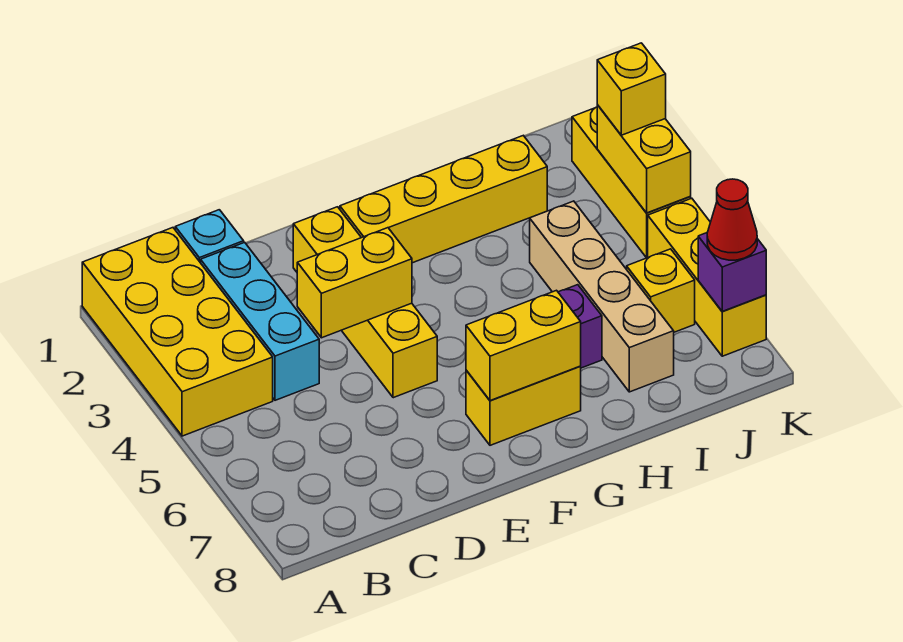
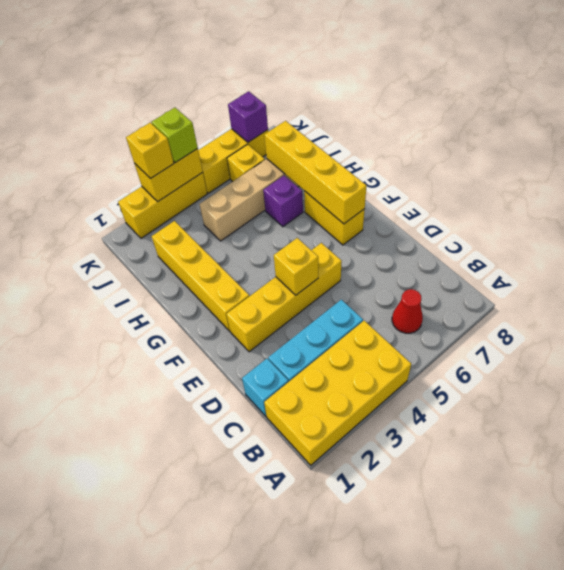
yellow 1x2 brick [297,228,412,338] -> yellow 1x1 brick [274,238,318,295]
yellow 1x2 brick [466,290,581,401] -> yellow 1x4 brick [264,121,366,224]
none -> lime 1x1 brick [152,108,198,163]
red 1x1 cone [707,179,757,260] -> red 1x1 cone moved to [392,289,423,333]

